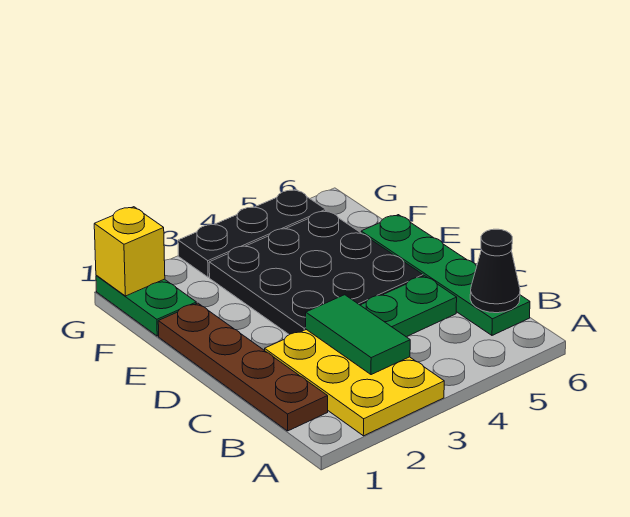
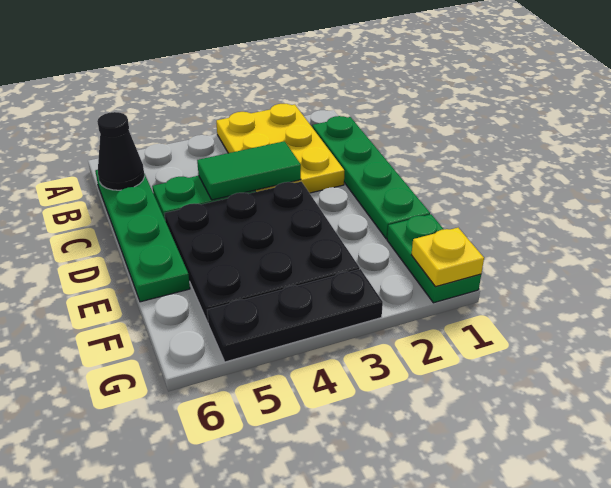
brown 1x4 plate [158,303,328,431] -> green 1x4 plate [312,116,430,239]
green 1x2 tile [306,295,410,375] -> green 1x2 tile turned to [197,141,301,200]
yellow 1x1 brick [94,207,165,296] -> yellow 1x1 plate [411,228,484,287]

